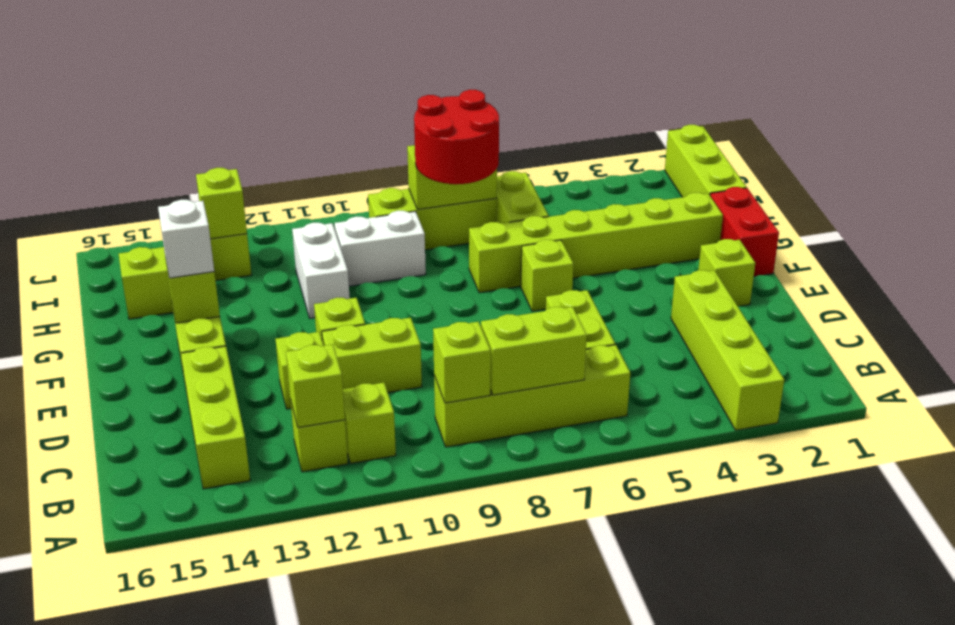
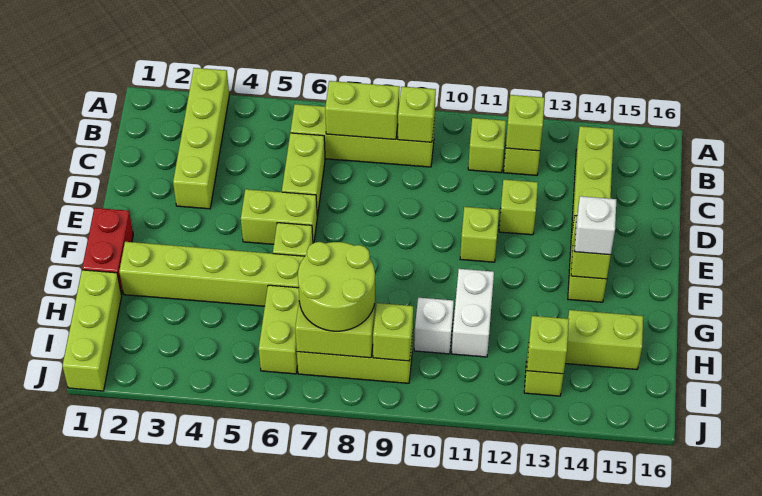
lime 1x2 brick [322,318,422,393] -> lime 1x2 brick moved to [241,189,317,244]
lime 1x1 brick [698,239,755,306] -> lime 1x1 brick moved to [373,303,413,361]
red 2x2 round brick [414,90,499,184] -> lime 2x2 round brick [298,242,375,331]
white 1x2 brick [335,211,426,286] -> white 1x1 brick [414,298,454,354]

